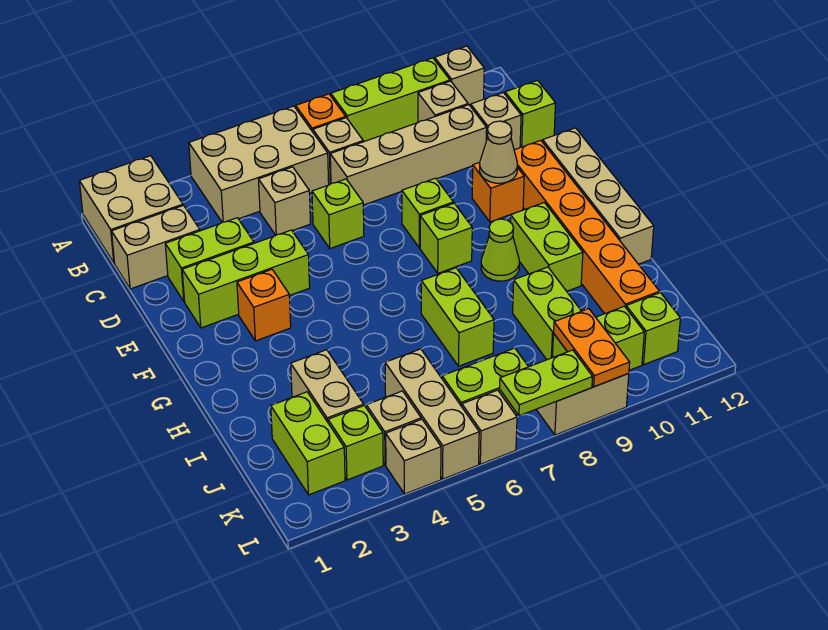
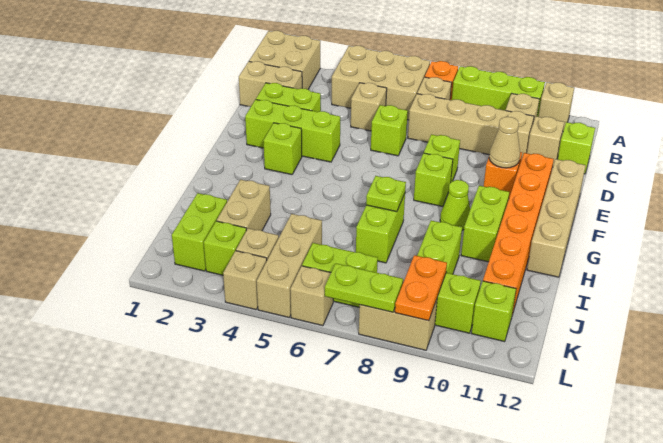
orange 1x1 brick [237,270,291,341] -> lime 1x1 brick [263,123,302,175]
none -> lime 1x1 plate [366,176,406,212]

